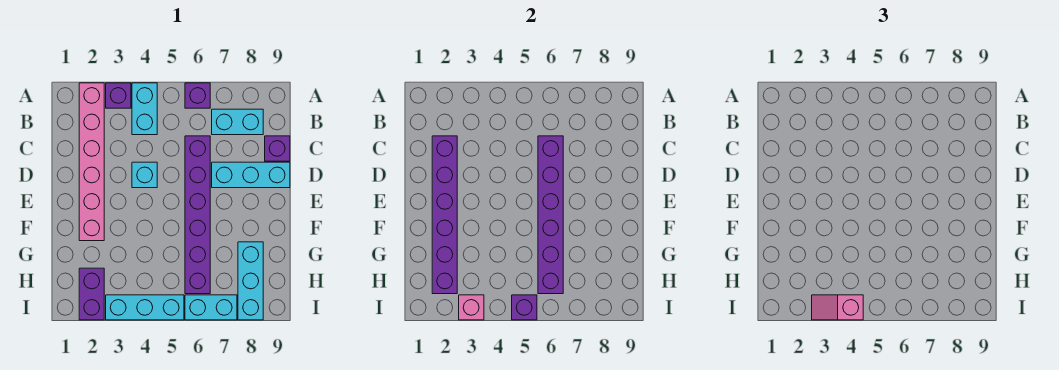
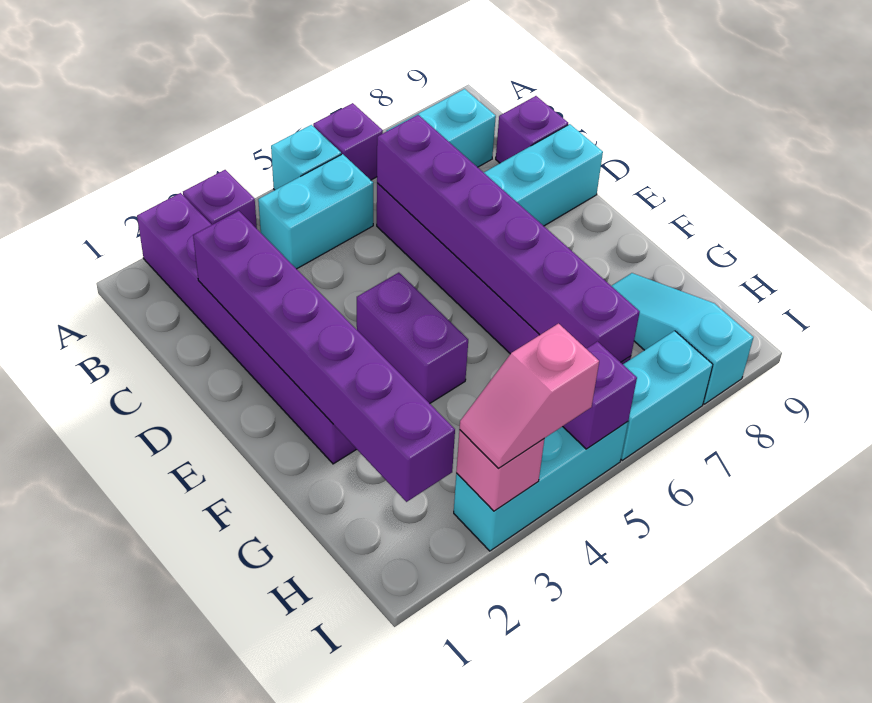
pink 1x6 brick [79,83,104,241] -> purple 1x6 brick [137,193,357,464]
cyan 1x2 brick [132,83,157,135] -> cyan 1x2 brick turned to [258,154,373,269]
cyan 1x1 brick [132,162,157,188] -> cyan 1x1 brick moved to [271,125,341,190]
cyan 1x3 brick [238,242,263,320] -> cyan 1x3 slope [612,273,753,404]
purple 1x2 brick [79,268,104,320] -> purple 1x2 brick moved to [357,273,468,403]

